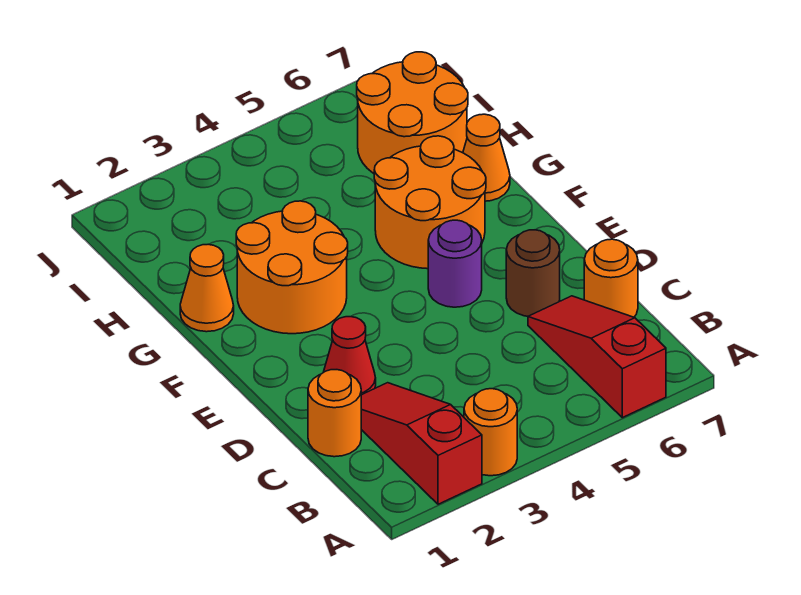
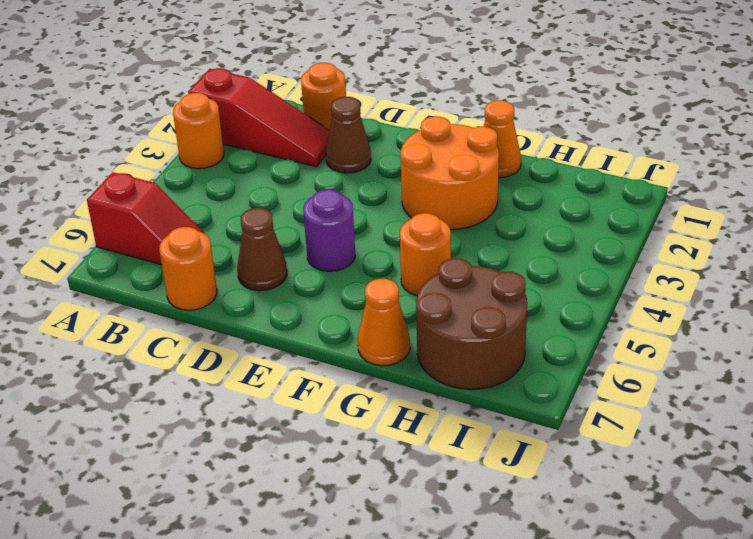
red 1x3 slope [528,296,666,418] -> red 1x2 slope [87,172,204,265]
red 1x1 cone [324,317,376,395] -> brown 1x1 cone [326,97,371,173]
brown 1x1 round brick [506,230,560,316] -> brown 1x1 cone [237,208,287,291]
orange 2x2 round brick [374,136,486,269] -> orange 1x1 round brick [400,213,451,296]
orange 2x2 round brick [357,52,468,173] -> brown 2x2 round brick [416,258,527,389]

